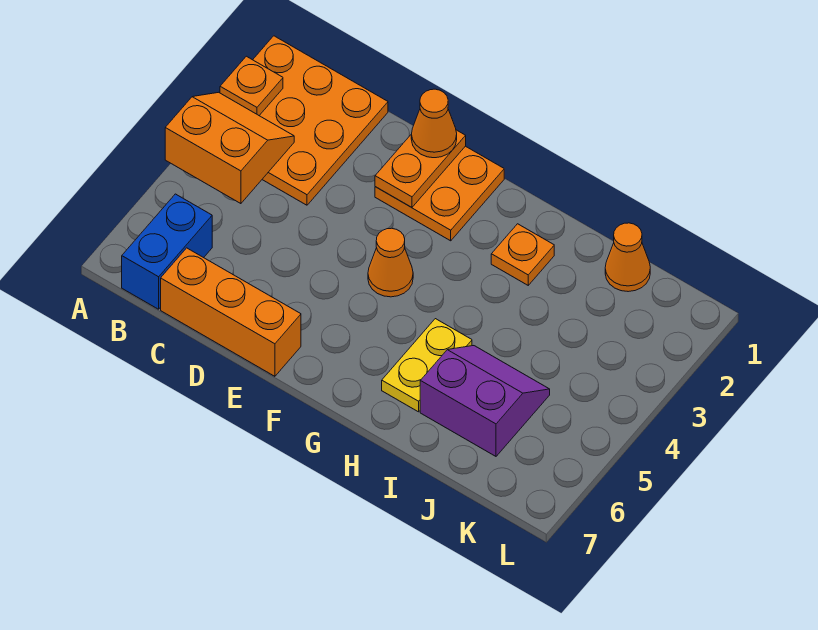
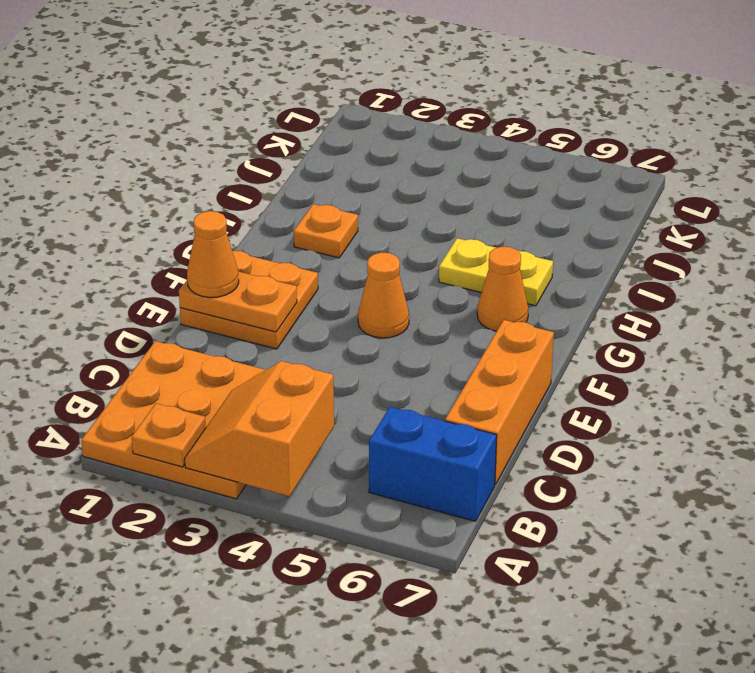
purple 2x2 slope [420,346,550,456] -> none
orange 1x1 cone [605,223,650,292] -> orange 1x1 cone moved to [477,247,528,331]

